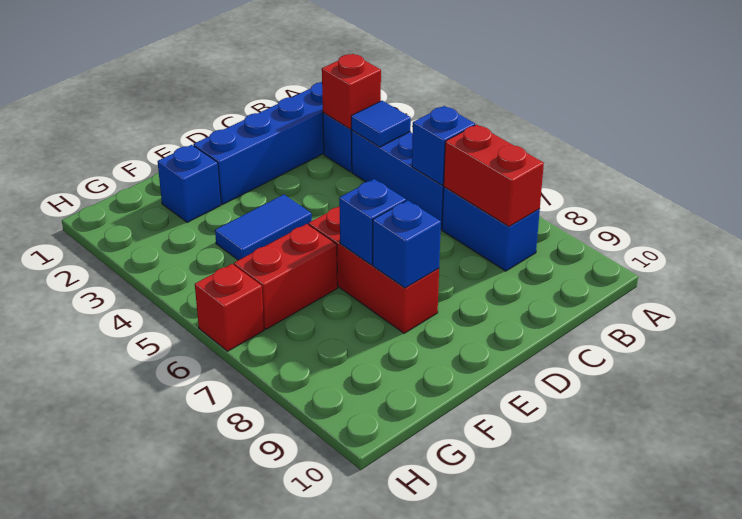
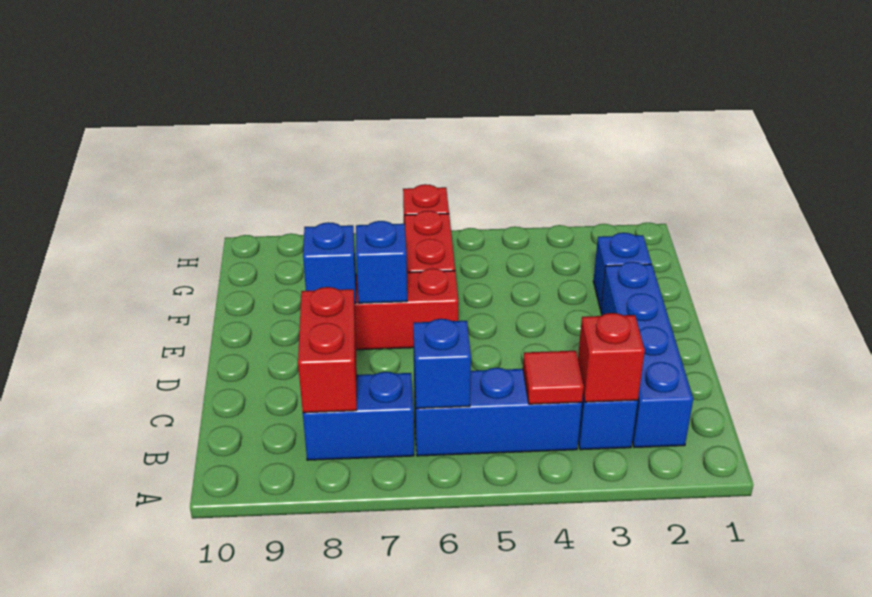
blue 1x1 tile [351,101,411,147] -> red 1x1 tile [523,351,584,404]
red 1x2 brick [444,125,544,227] -> red 1x2 brick turned to [298,287,357,413]
blue 1x2 tile [215,194,312,260] -> none

